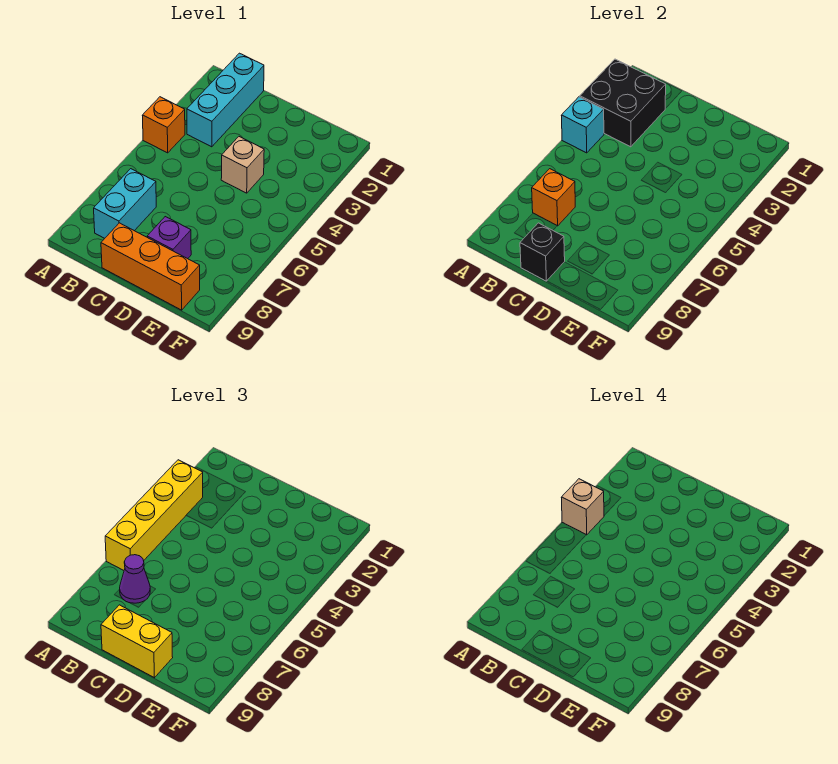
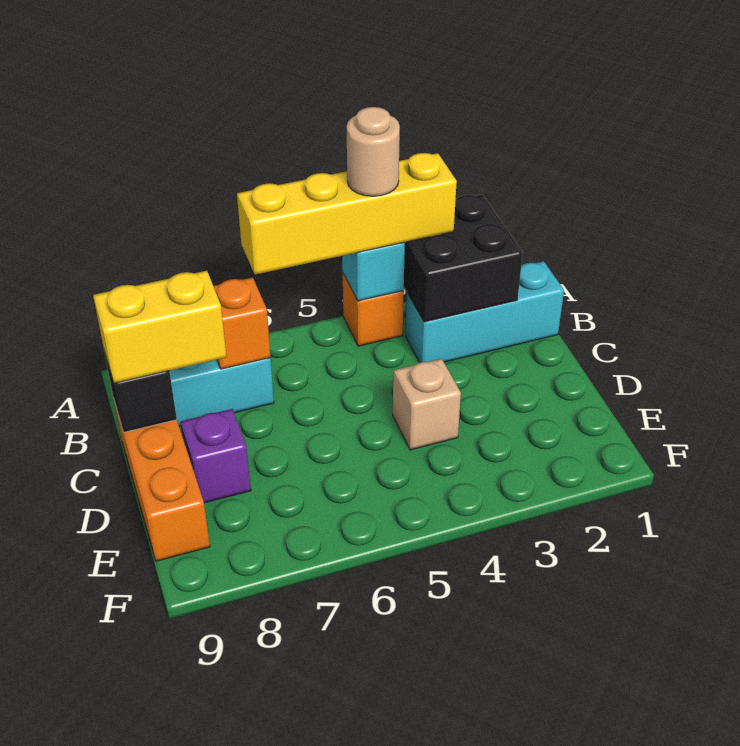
tan 1x1 brick [561,479,604,535] -> tan 1x1 round brick [347,107,400,196]
purple 1x1 cone [120,555,150,603] -> none
yellow 1x2 brick [101,605,173,678] -> yellow 1x2 brick turned to [93,271,226,383]

